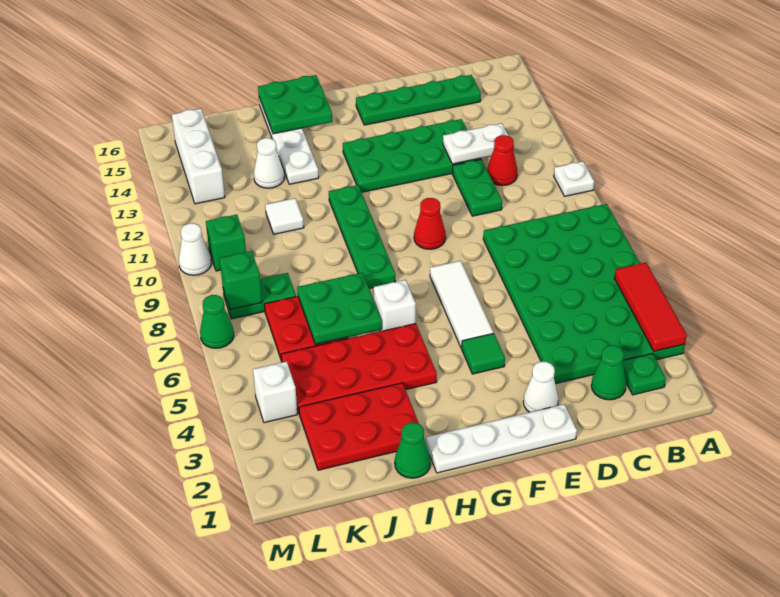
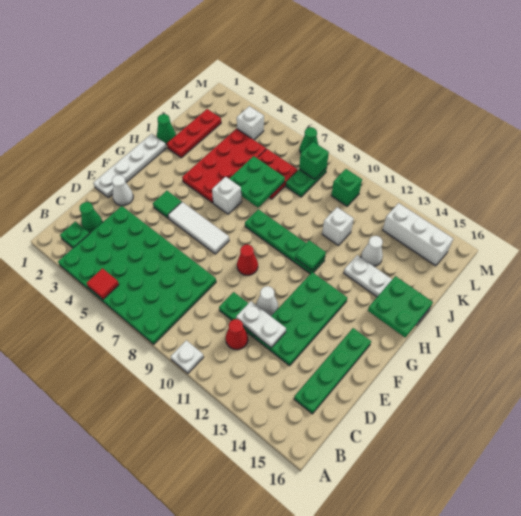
red 1x3 tile [614,263,687,351] -> red 1x1 tile [87,268,119,299]
white 1x2 plate [443,123,508,164] -> white 1x2 plate turned to [236,301,286,348]
none -> green 1x1 tile [295,240,326,270]
red 2x3 plate [299,383,419,470] -> red 1x3 plate [167,109,221,158]
white 1x1 tile [265,198,304,234] -> white 1x1 brick [322,207,354,246]
white 1x1 cone [179,223,211,275] -> white 1x1 cone moved to [256,286,278,316]

